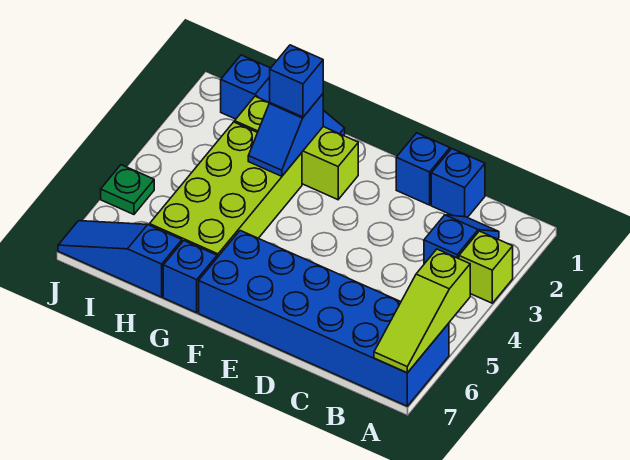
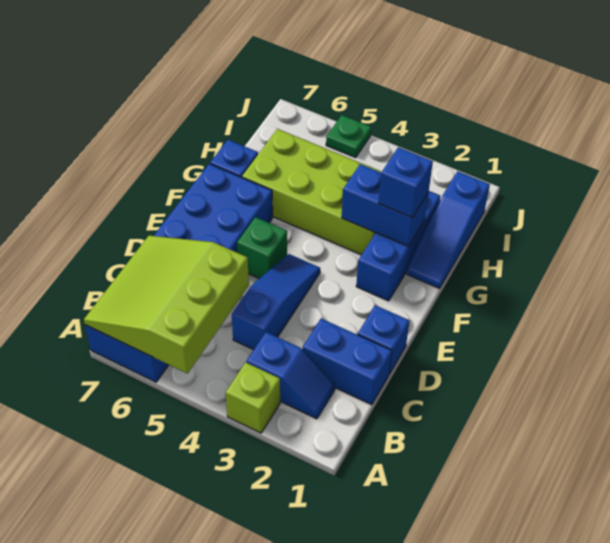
lime 1x3 slope [374,249,470,373] -> lime 3x3 slope [84,236,249,374]
blue 1x1 brick [431,149,485,218] -> blue 1x2 brick [303,319,392,405]
none -> green 1x1 brick [237,217,287,279]
lime 1x3 brick [235,96,358,200] -> blue 1x3 brick [356,191,440,301]
blue 1x2 slope [248,94,323,176] -> blue 1x2 brick [342,164,428,246]
blue 1x3 slope [58,221,182,297] -> blue 1x3 slope moved to [232,254,320,350]

